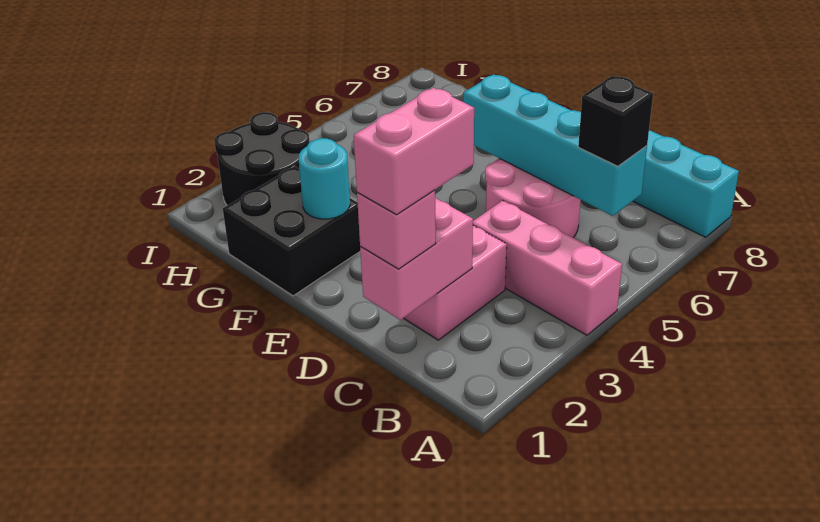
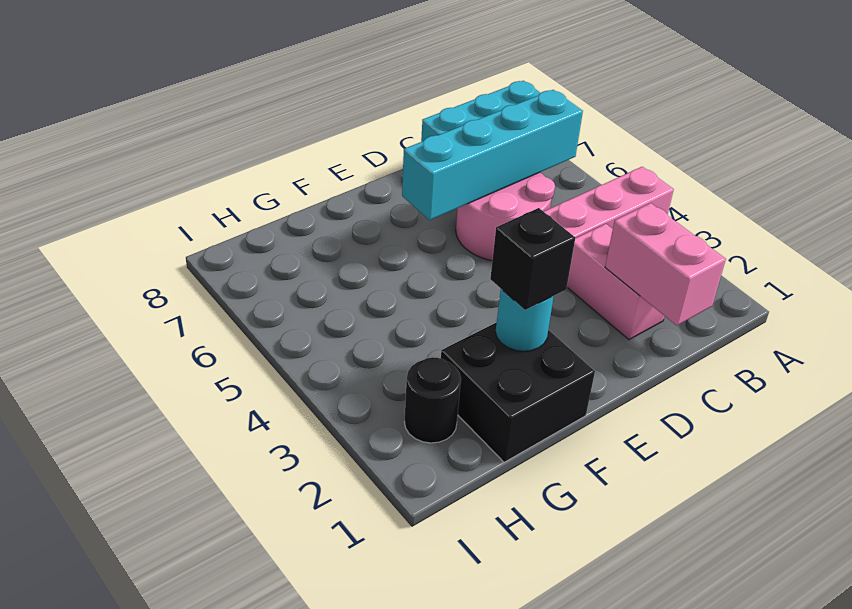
black 1x1 brick [578,76,653,166] -> black 1x1 brick moved to [490,208,575,310]
pink 1x1 brick [357,190,436,269] -> none
pink 1x2 brick [354,88,474,215] -> none
black 2x2 round brick [214,112,310,205] -> black 1x1 round brick [404,357,461,443]

